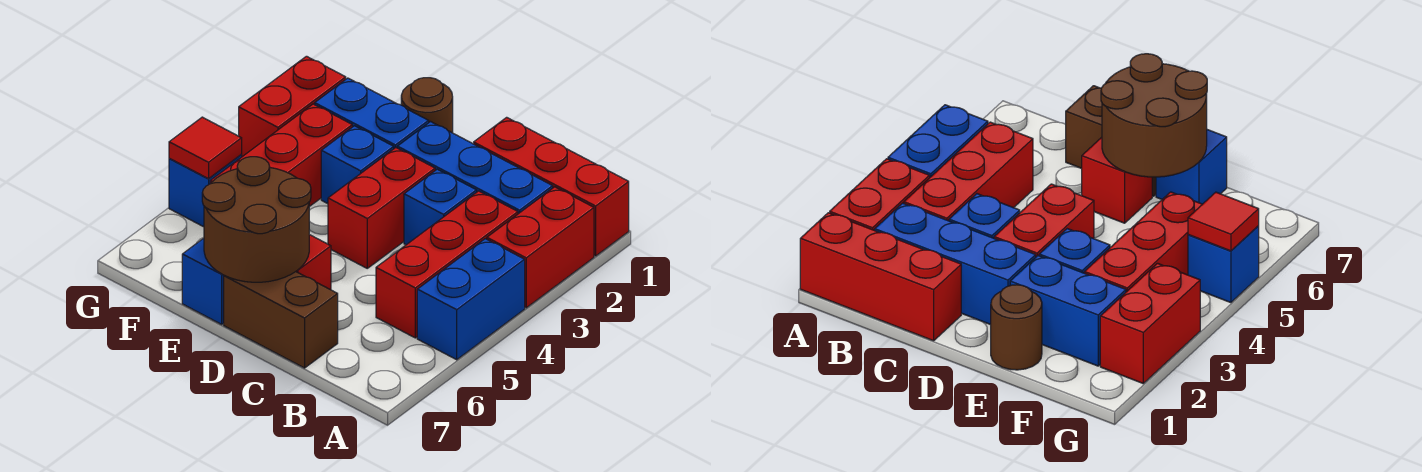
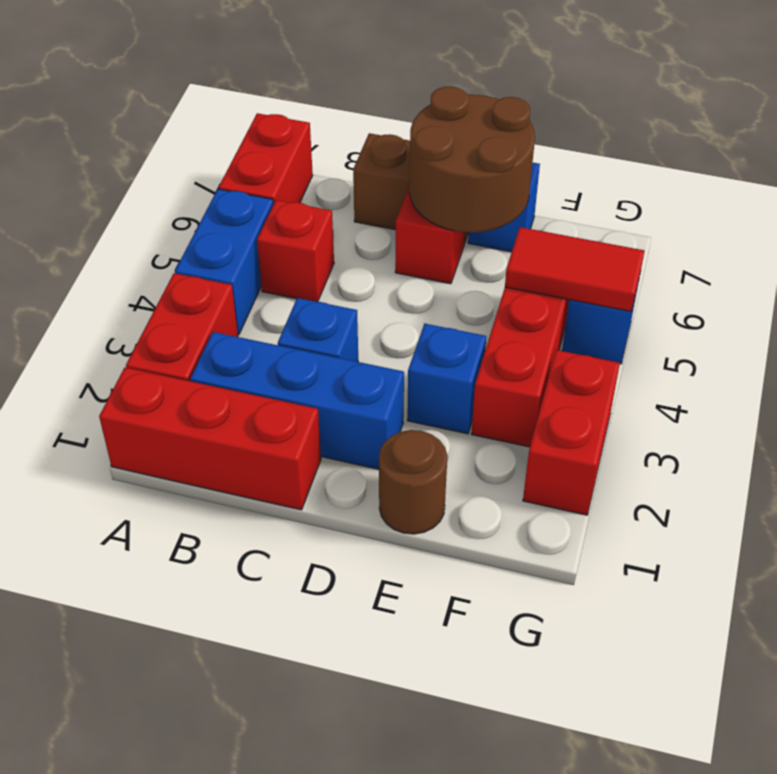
red 1x3 brick [376,191,518,338] -> red 1x1 brick [257,200,334,302]
red 1x2 brick [328,148,435,268] -> red 1x2 brick moved to [219,113,313,204]
blue 1x2 brick [315,78,429,148] -> none
red 1x1 tile [169,117,242,179] -> red 1x2 tile [505,227,644,312]

